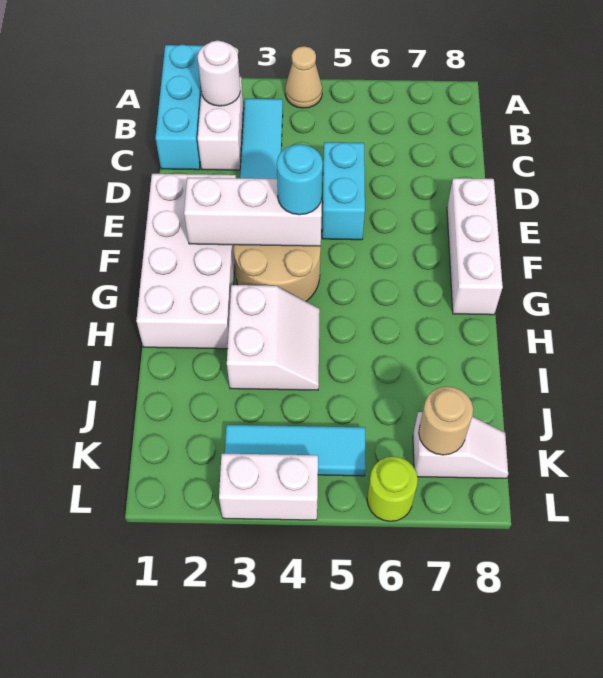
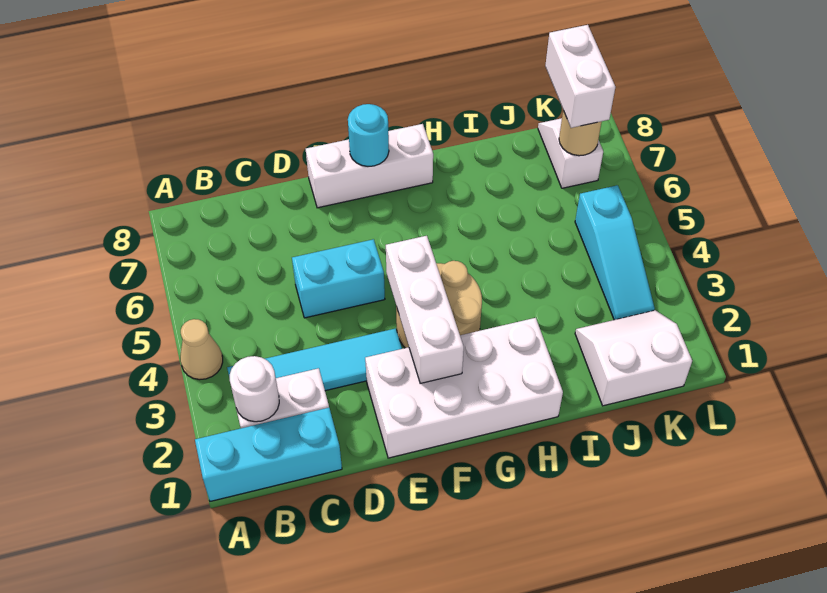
cyan 1x1 round brick [277,144,323,215] -> cyan 1x1 round brick moved to [348,104,389,166]
white 2x2 slope [227,285,320,390] -> white 2x2 slope moved to [575,310,692,406]
cyan 1x3 tile [225,425,366,476] -> cyan 1x3 slope [575,185,655,320]
white 1x2 brick [219,454,318,520] -> white 1x2 brick moved to [545,25,615,128]
lime 1x1 round brick [367,457,418,521] -> none

